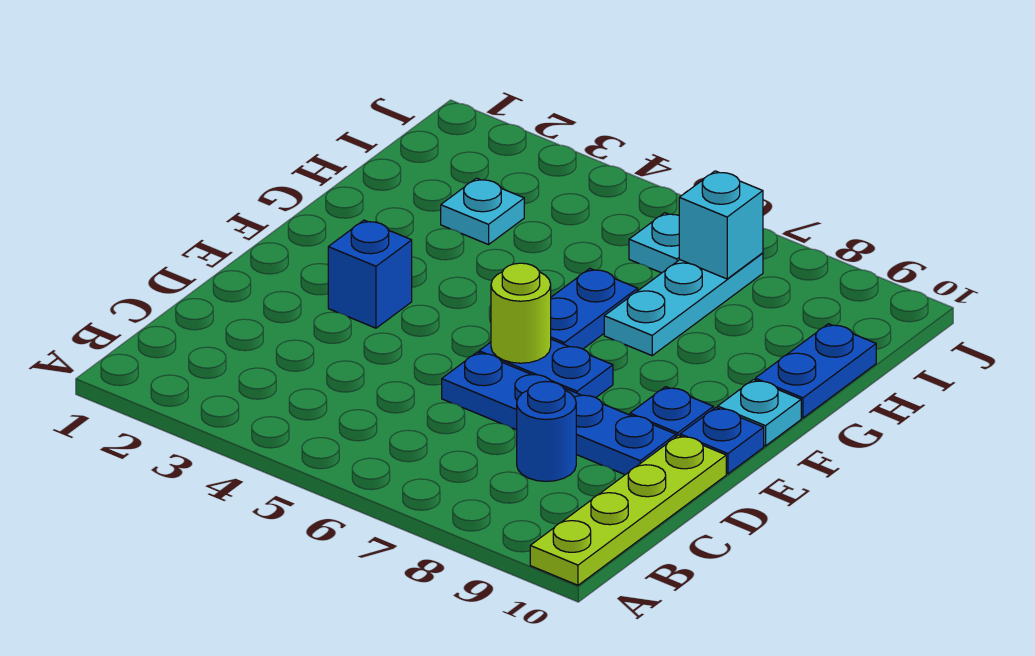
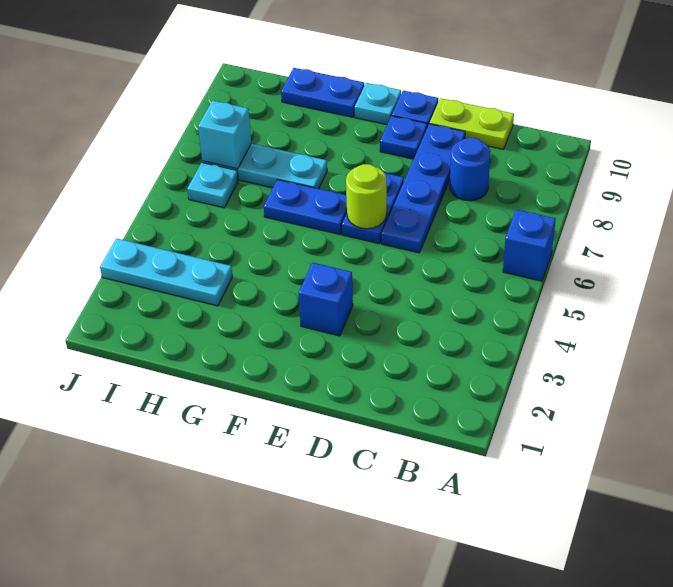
none -> blue 1x1 brick [503,210,556,281]
lime 1x4 plate [530,435,726,585] -> lime 1x2 plate [430,98,514,149]
cyan 1x1 plate [441,178,524,245] -> cyan 1x3 plate [100,238,233,306]

